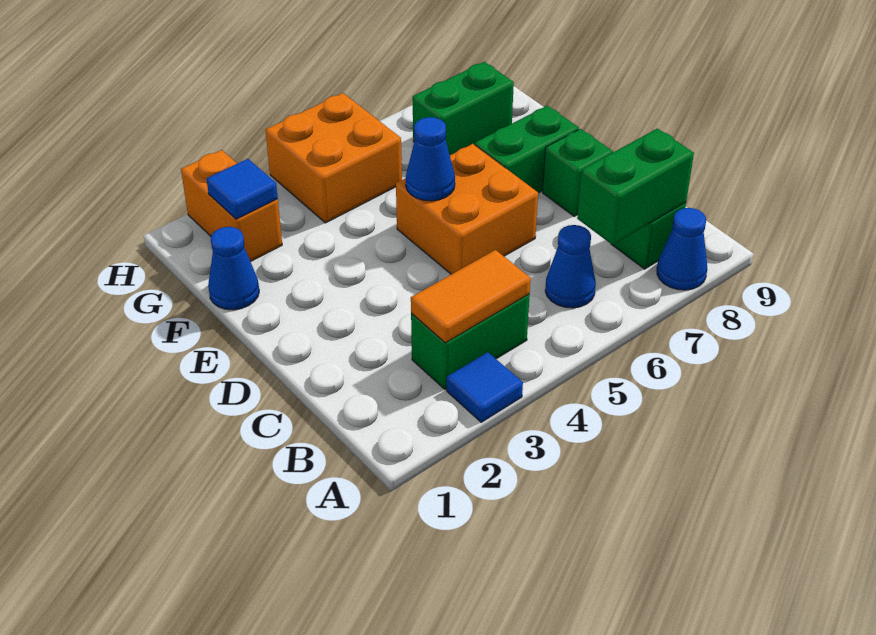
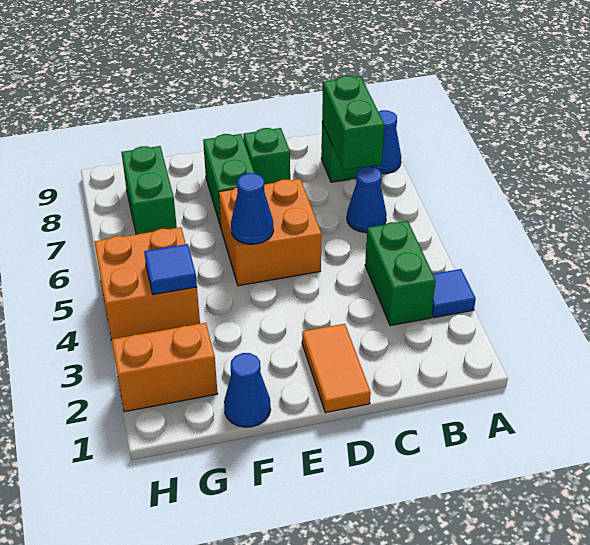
orange 1x2 tile [411,250,531,343] -> orange 1x2 tile moved to [302,324,371,413]
blue 1x1 tile [206,159,278,219] -> blue 1x1 tile moved to [144,244,197,294]

